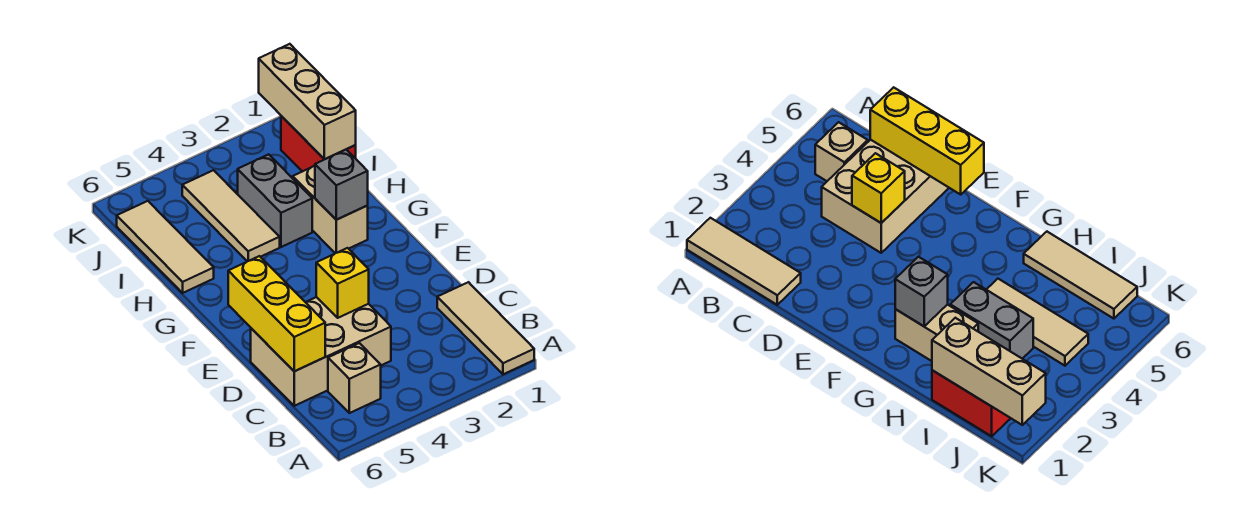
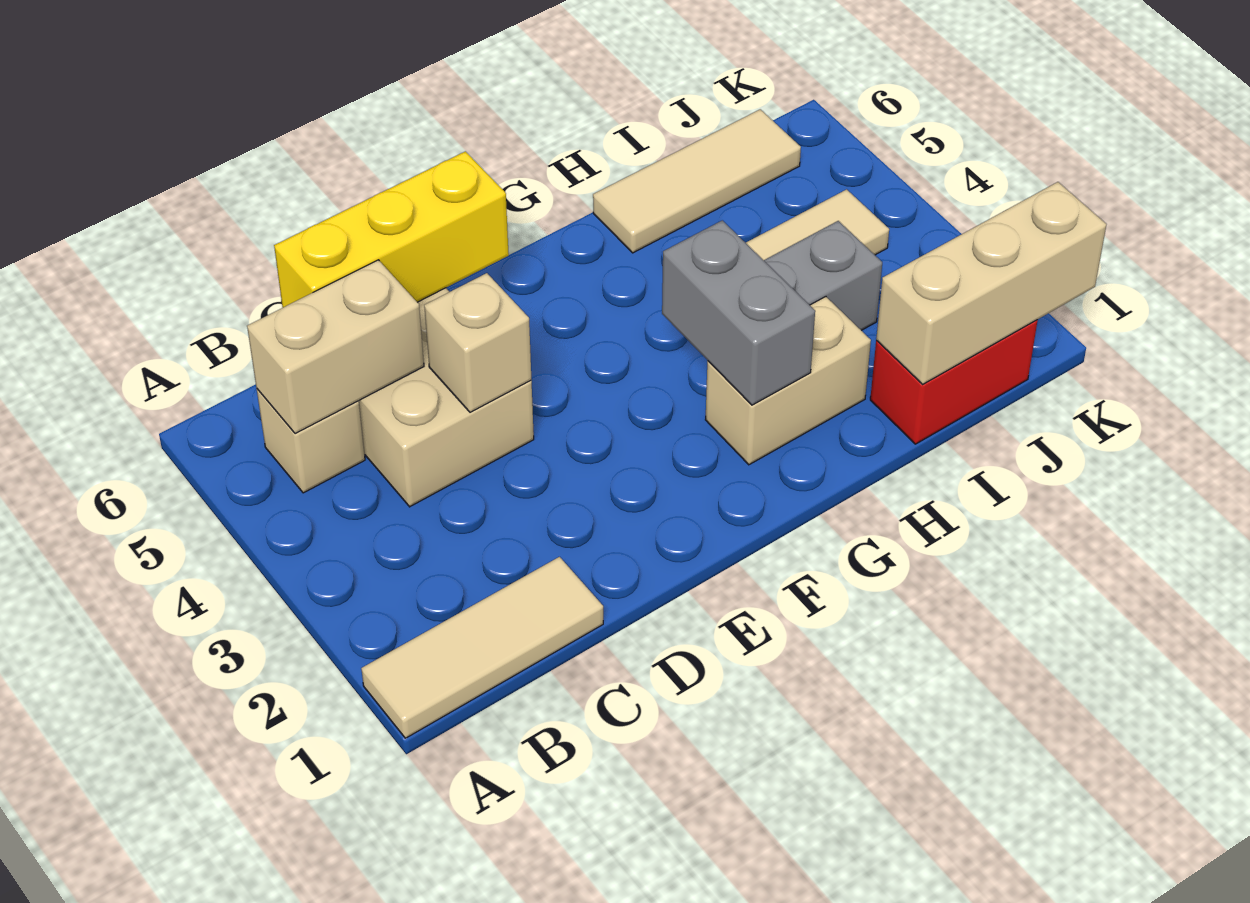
none -> tan 1x2 brick [247,260,424,434]
yellow 1x1 brick [316,248,369,318] -> tan 1x1 brick [424,273,531,412]
grey 1x1 brick [315,150,368,220] -> grey 1x2 brick [662,220,815,405]

